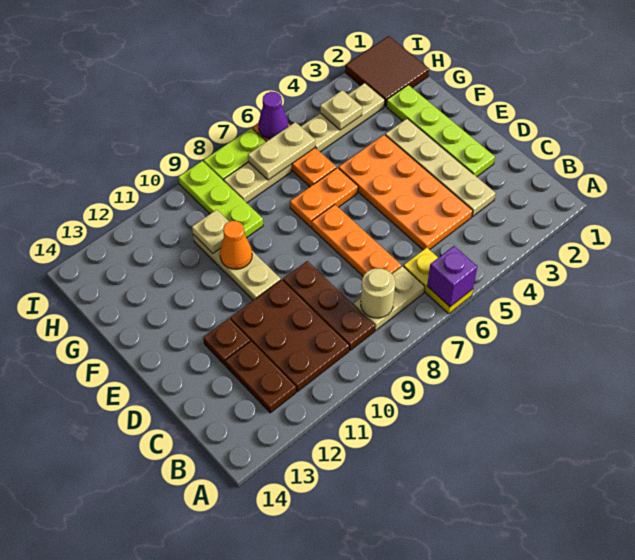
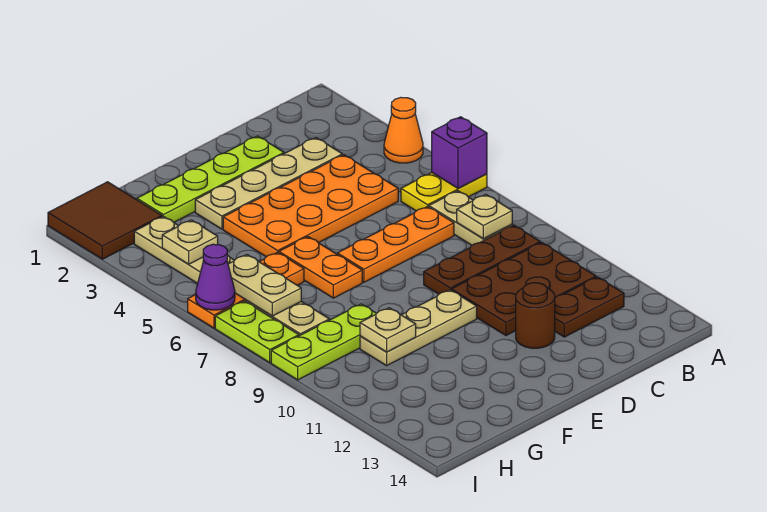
tan 1x1 round brick [361,268,395,318] -> tan 1x1 plate [457,194,512,239]
brown 1x1 plate [203,319,250,365] -> brown 1x1 round brick [516,283,555,348]
orange 1x1 cone [220,221,252,269] -> orange 1x1 cone moved to [384,98,423,163]

